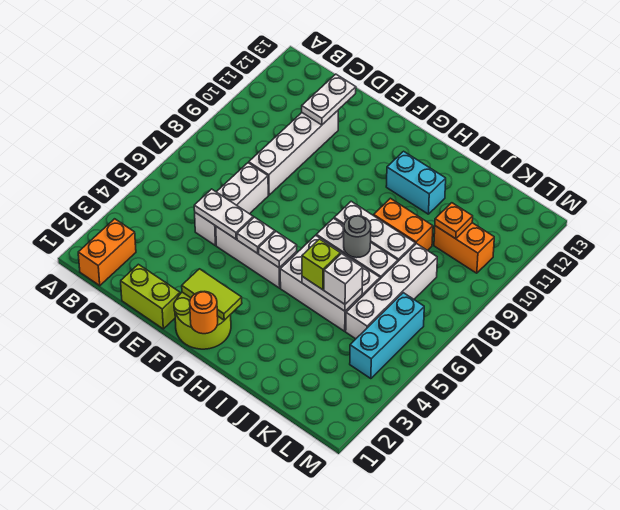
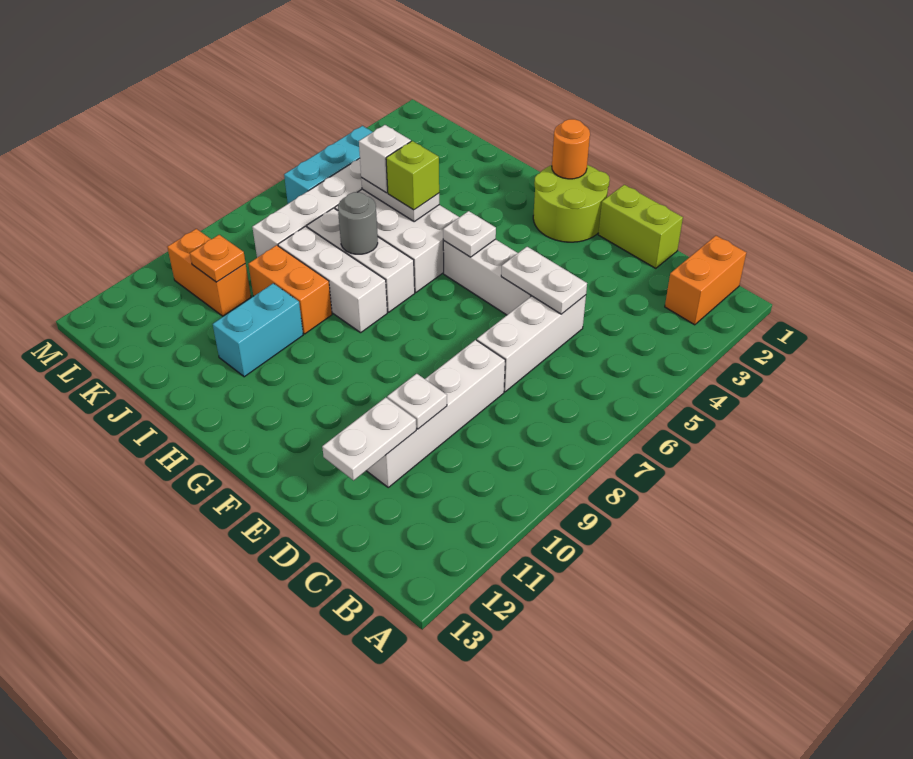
lime 1x2 tile [182,269,242,320] -> none
white 1x1 plate [237,217,275,253] -> white 1x1 plate moved to [387,374,447,429]
cyan 1x2 brick [386,151,446,214] -> cyan 1x2 brick turned to [213,283,303,377]

